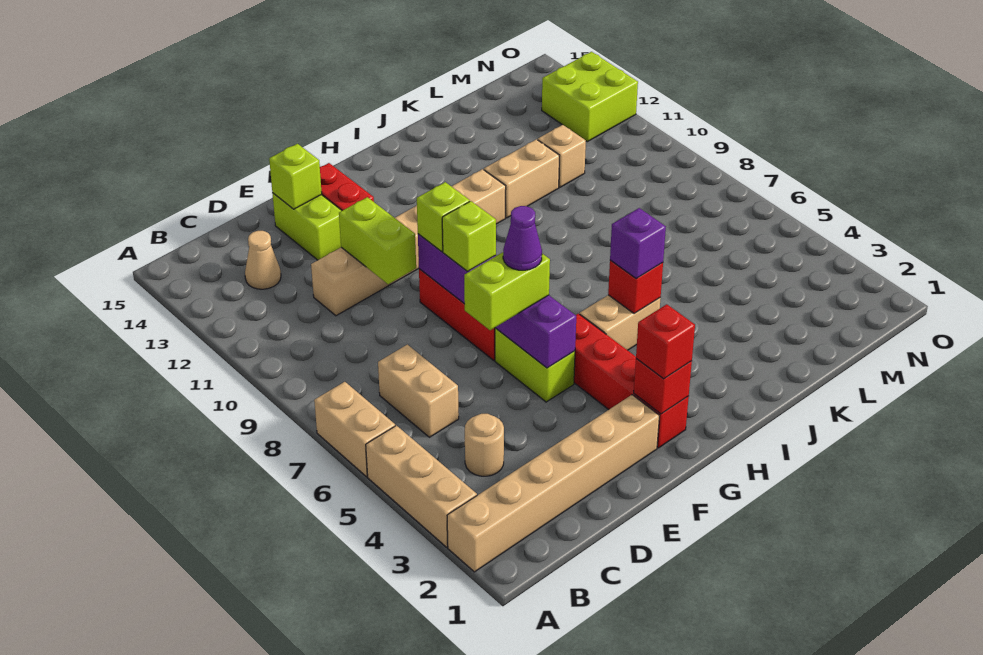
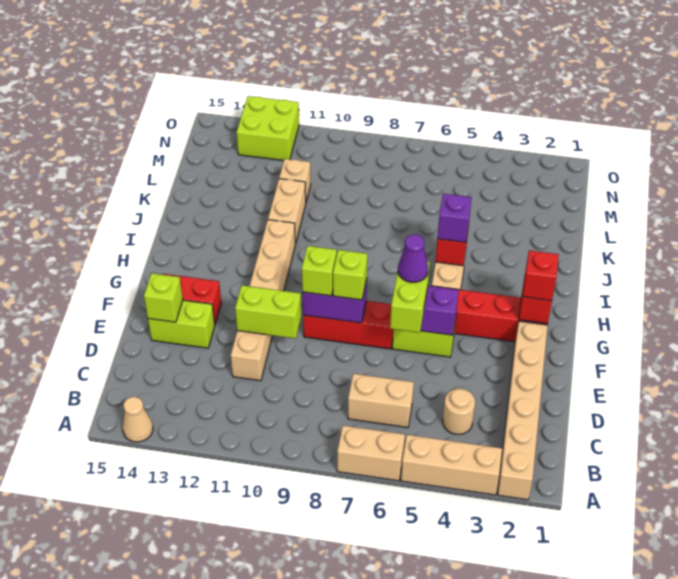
tan 1x1 cone [245,231,281,289] -> tan 1x1 cone moved to [122,397,153,442]

